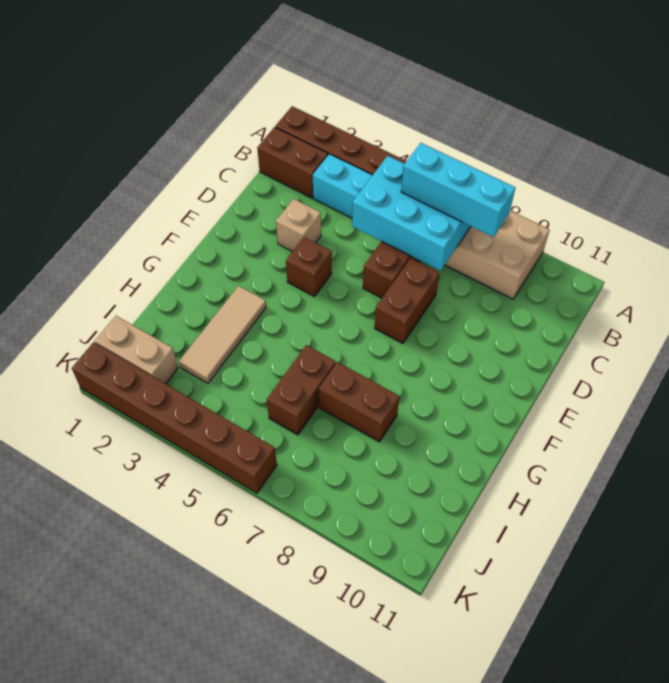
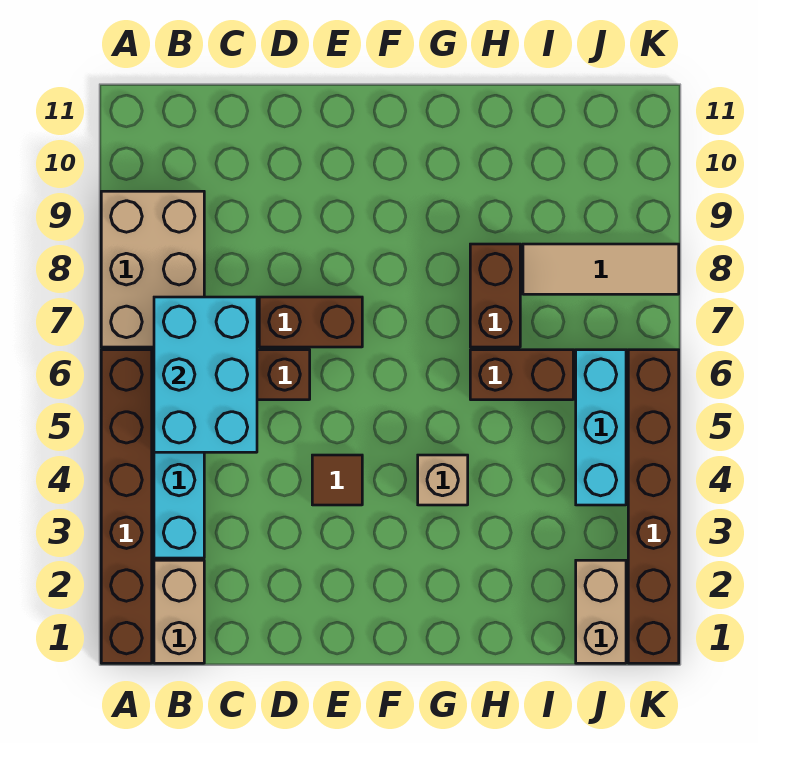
brown 1x2 brick [257,127,328,198] -> tan 1x2 brick [154,560,204,663]
cyan 1x3 brick [401,143,515,237] -> cyan 1x3 brick moved to [576,350,626,505]
tan 1x1 brick [276,199,321,251] -> tan 1x1 brick moved to [418,455,468,505]
brown 1x1 brick [286,237,332,297] -> brown 1x1 tile [312,455,362,505]
tan 1x3 tile [179,286,266,383] -> tan 1x3 tile moved to [523,244,679,294]

